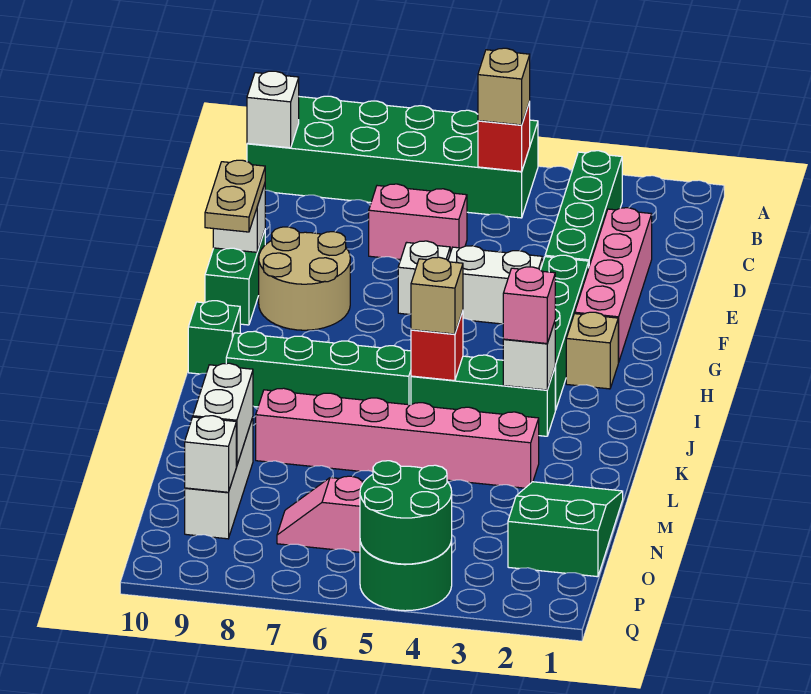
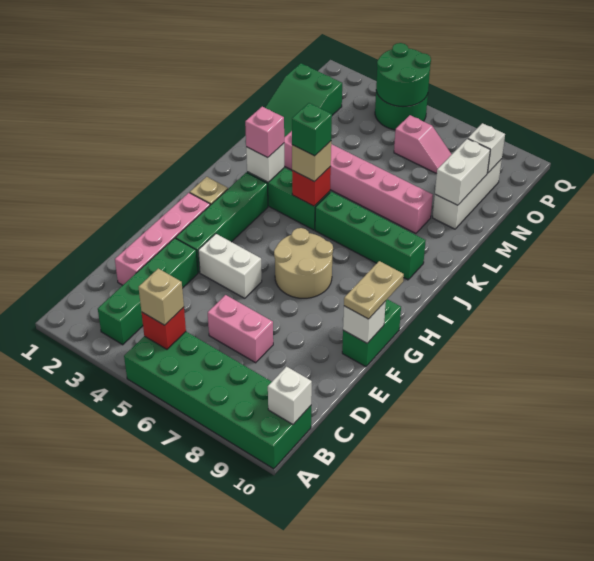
white 1x1 brick [398,241,450,314] -> none
tan 2x2 round brick [259,227,350,330] -> tan 2x2 round brick moved to [274,228,333,298]
green 1x1 brick [188,301,240,374] -> green 1x1 brick moved to [292,103,332,156]

